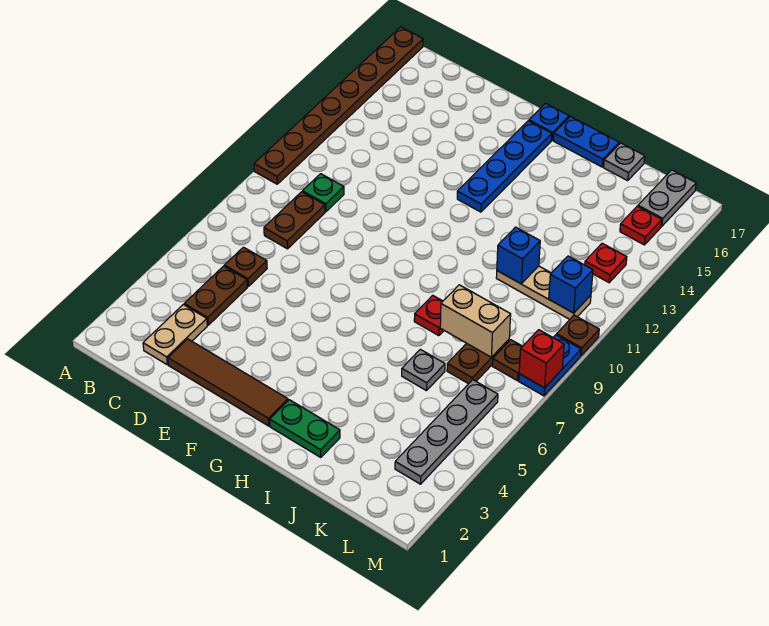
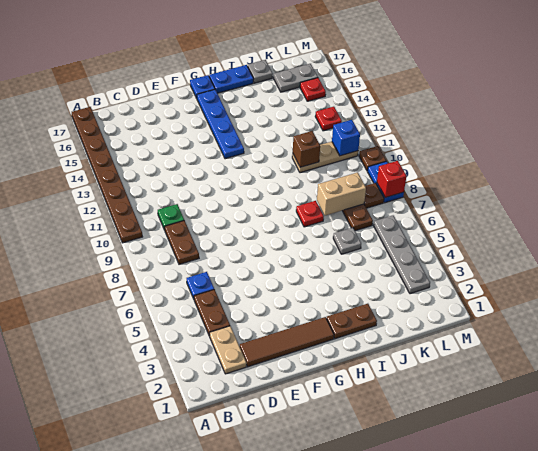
brown 1x1 plate [225,247,267,286] -> blue 1x1 plate [187,272,214,299]
green 1x2 plate [270,400,340,458] -> brown 1x2 plate [326,304,377,339]
blue 1x1 brick [497,227,540,284] -> brown 1x1 brick [293,131,320,167]
grey 1x2 plate [638,170,696,226] -> grey 1x2 plate turned to [274,64,318,92]

